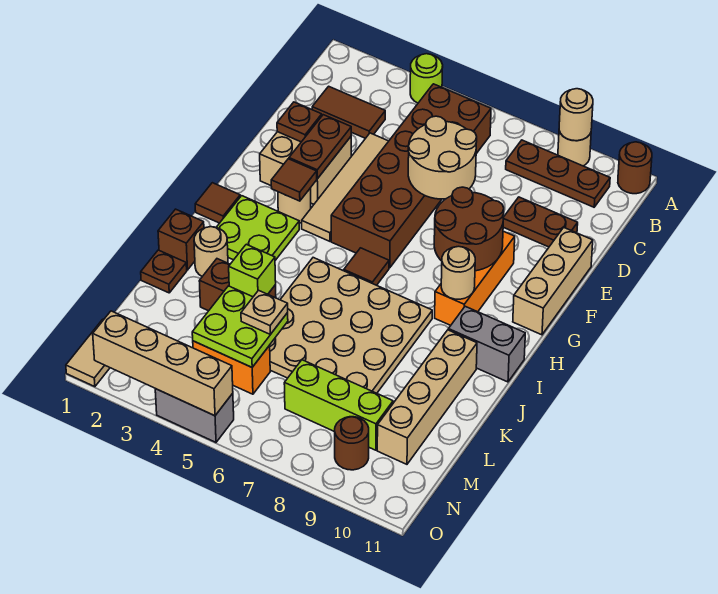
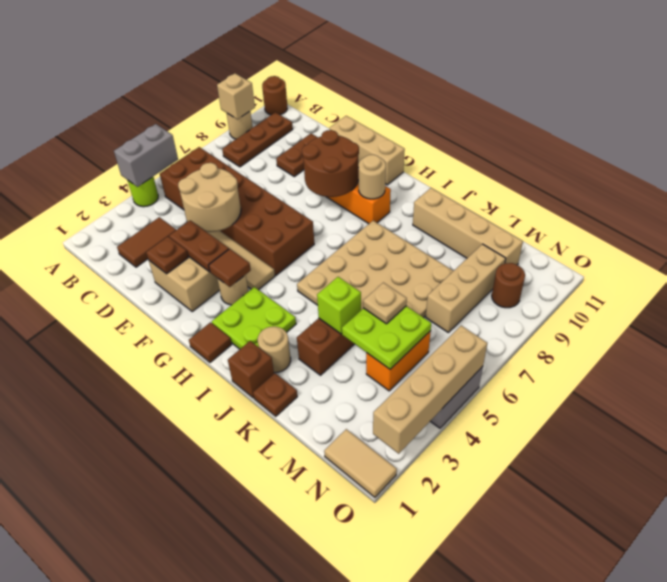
tan 1x1 round brick [559,89,593,141] -> tan 1x1 brick [217,73,255,119]
tan 2x2 round brick [408,116,477,199] -> tan 2x2 round brick moved to [178,163,241,232]
brown 1x1 tile [344,248,389,285] -> none
grey 1x2 brick [448,306,525,382] -> grey 1x2 brick moved to [114,124,178,187]
lime 1x3 brick [284,360,393,450] -> tan 1x3 brick [426,244,506,332]

